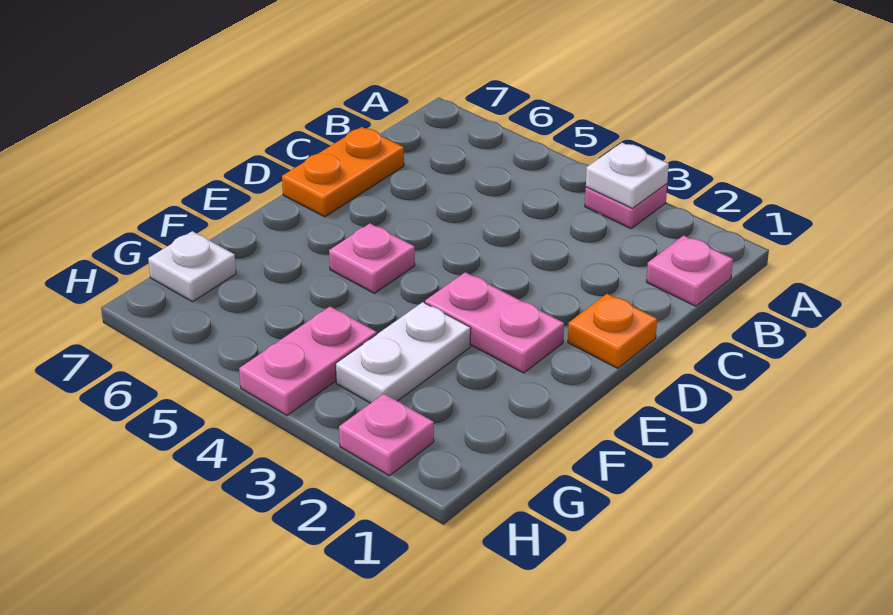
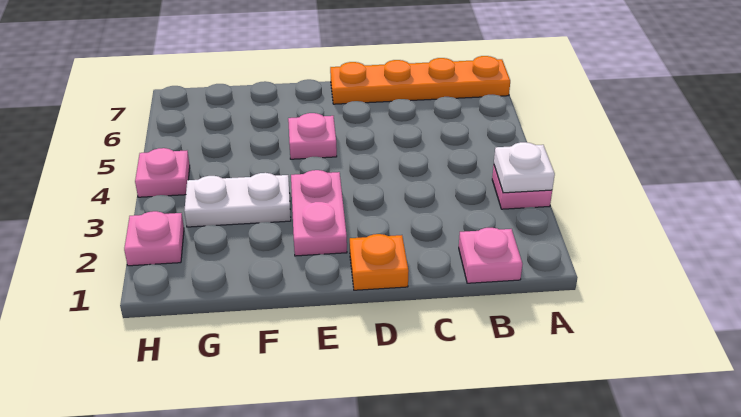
orange 1x2 plate [282,127,404,217] -> orange 1x4 plate [330,56,510,104]
pink 1x2 plate [239,307,377,415] -> pink 1x1 plate [135,148,190,197]
white 1x1 plate [148,231,236,302] -> none

